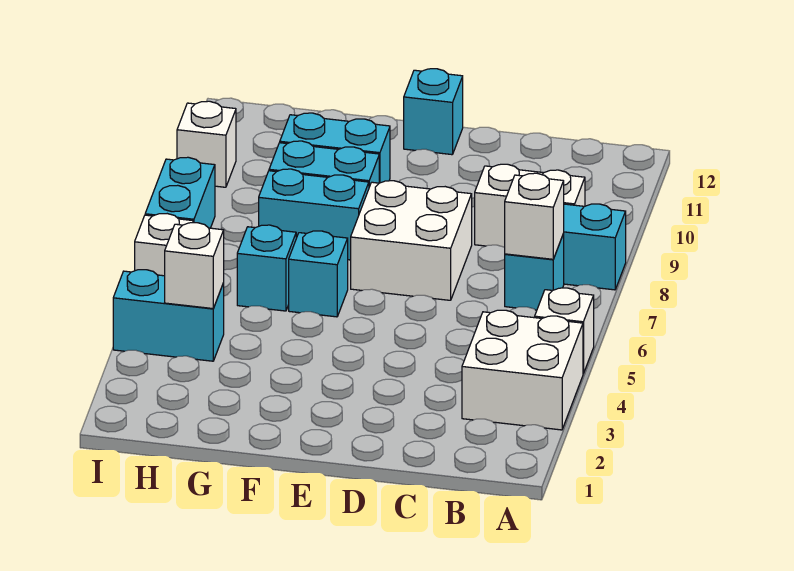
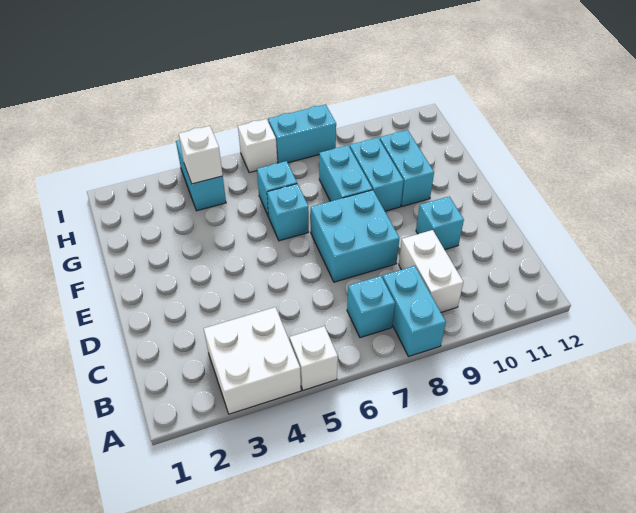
white 1x1 brick [505,173,564,259] -> none
white 2x2 brick [351,181,472,300] -> cyan 2x2 brick [311,190,400,282]
cyan 1x1 brick [404,69,463,155] -> cyan 1x1 brick moved to [416,197,464,250]
white 1x1 brick [177,101,236,187] -> none

